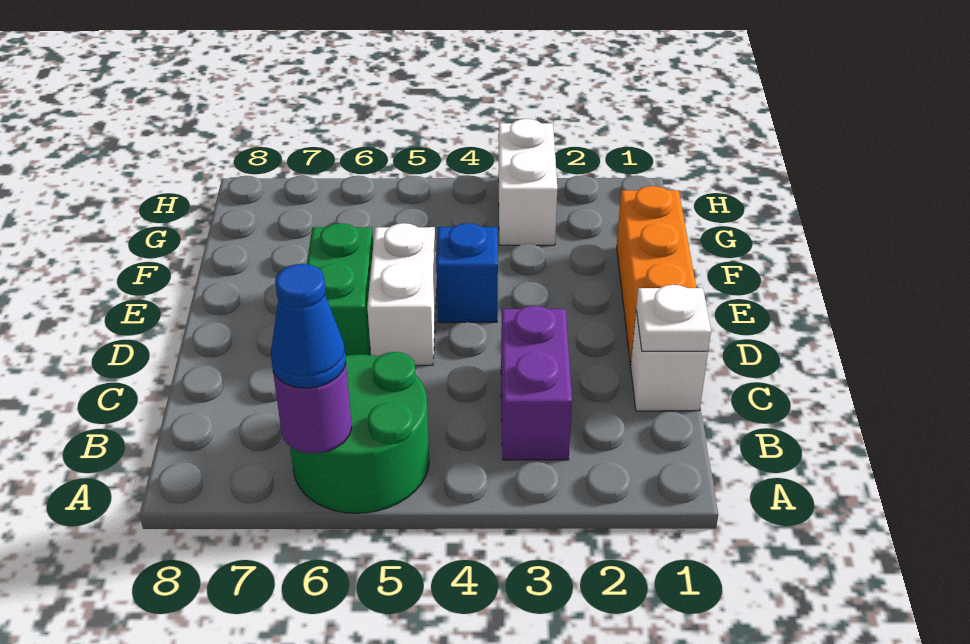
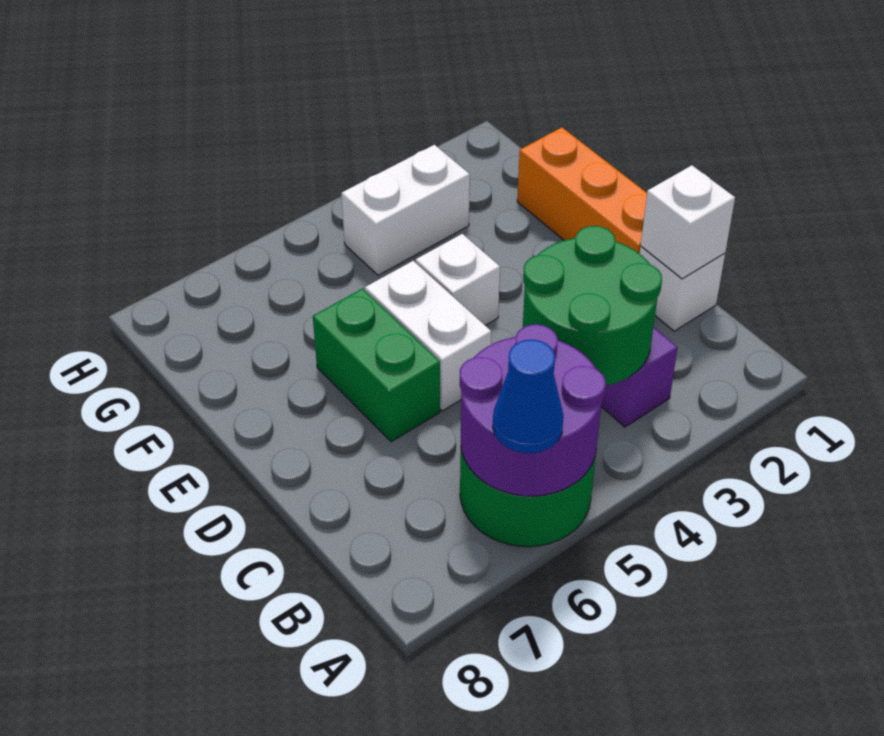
purple 1x1 round brick [273,365,352,454] -> purple 2x2 round brick [460,324,606,496]
none -> green 2x2 round brick [523,226,662,385]
white 1x1 plate [636,285,711,351] -> white 1x1 brick [641,165,735,279]
blue 1x1 brick [436,223,498,323] -> white 1x1 brick [416,234,500,325]
white 1x2 brick [498,119,557,245] -> white 1x2 brick turned to [342,145,470,275]

